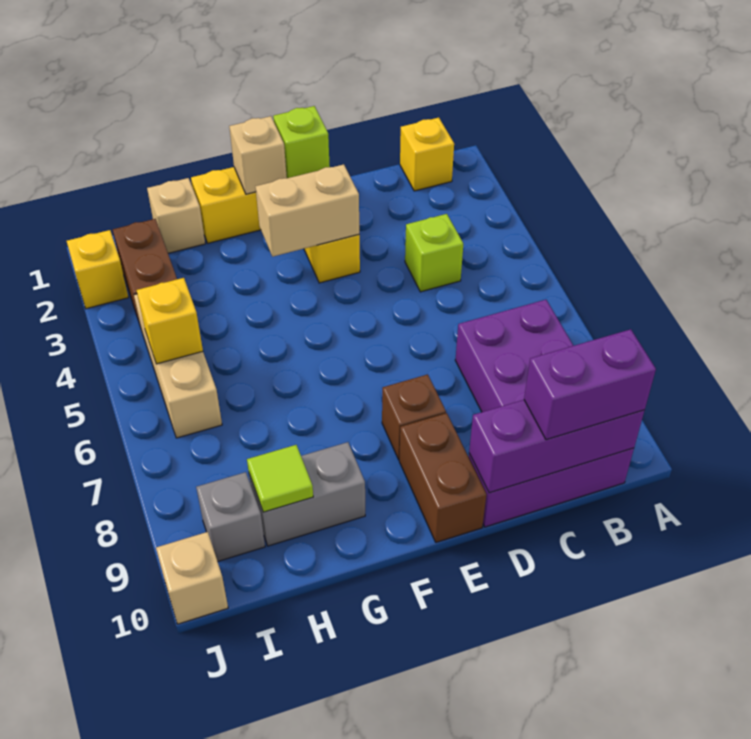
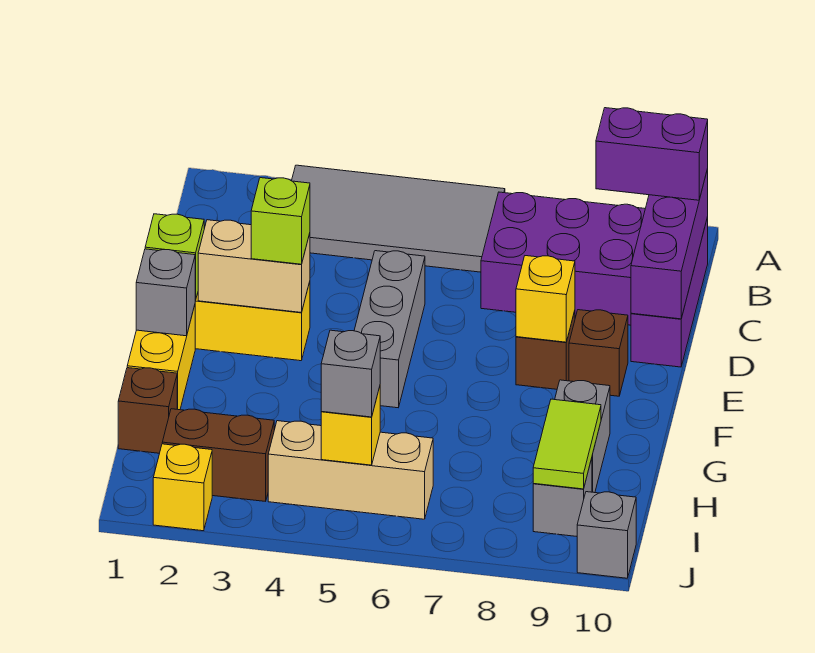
none -> grey 2x4 tile [292,165,505,272]
yellow 1x1 brick [400,118,454,191] -> yellow 1x1 brick moved to [516,256,575,342]
purple 1x2 brick [524,329,656,440] -> purple 1x2 brick turned to [596,108,708,200]
lime 1x1 brick [405,214,463,292] -> lime 1x1 brick moved to [251,178,310,264]
none -> grey 1x3 brick [354,251,425,408]
tan 1x2 brick [255,164,359,257] -> tan 1x2 brick turned to [198,220,310,313]
brown 1x2 brick [399,413,486,542] -> brown 1x1 brick [569,310,628,396]
tan 1x1 brick [229,116,287,194] -> grey 1x1 brick [136,249,195,336]
tan 1x1 brick [147,178,205,253] -> brown 1x1 brick [118,368,177,453]
lime 1x1 tile [247,445,313,512] -> lime 1x2 tile [533,399,601,489]
none -> grey 1x1 brick [321,330,380,417]
tan 1x1 brick [156,532,228,624] -> grey 1x1 brick [577,492,636,578]

